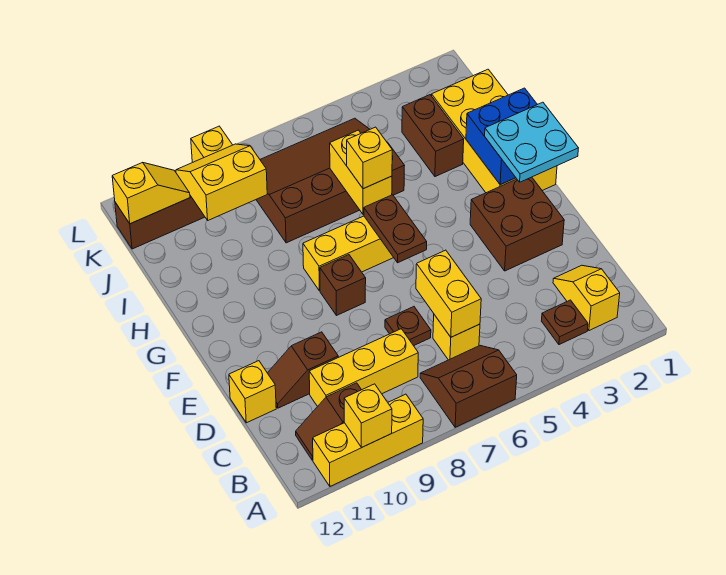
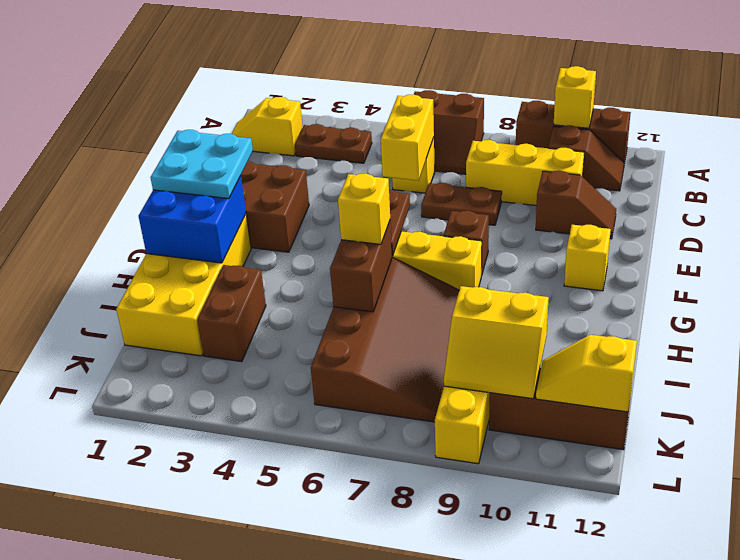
yellow 1x3 brick [313,394,423,486] -> brown 1x3 brick [516,101,631,163]
yellow 1x2 slope [553,265,620,331] -> yellow 1x2 slope turned to [232,97,303,156]
brown 1x1 plate [542,300,588,345] -> brown 1x2 plate [295,124,372,163]
brown 1x1 plate [385,307,431,346] -> brown 1x2 plate [421,183,502,225]
yellow 1x1 brick [229,361,276,423] -> yellow 1x1 brick moved to [564,225,611,291]
yellow 1x2 brick [330,130,392,214] -> brown 1x2 brick [330,221,392,312]
brown 3x4 slope [256,118,405,243] -> brown 3x4 slope turned to [311,258,459,422]

